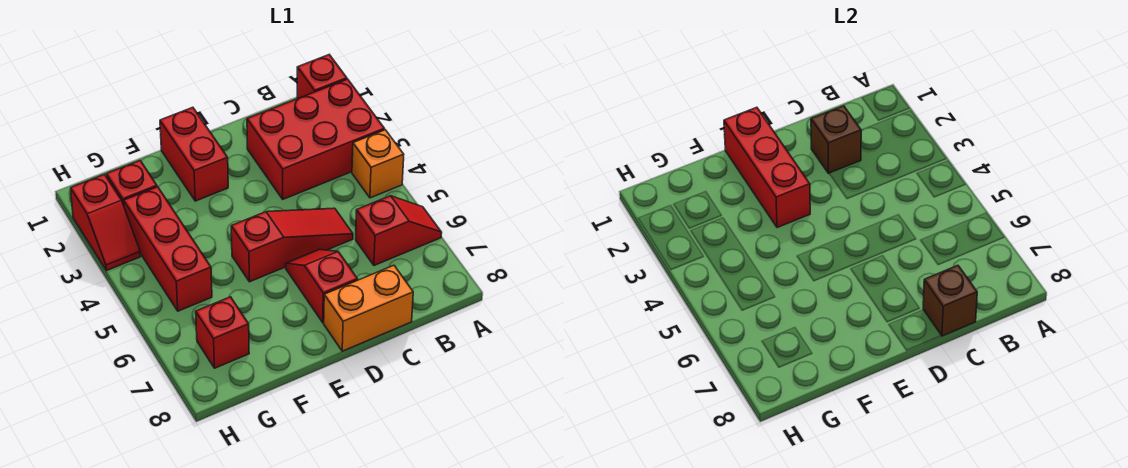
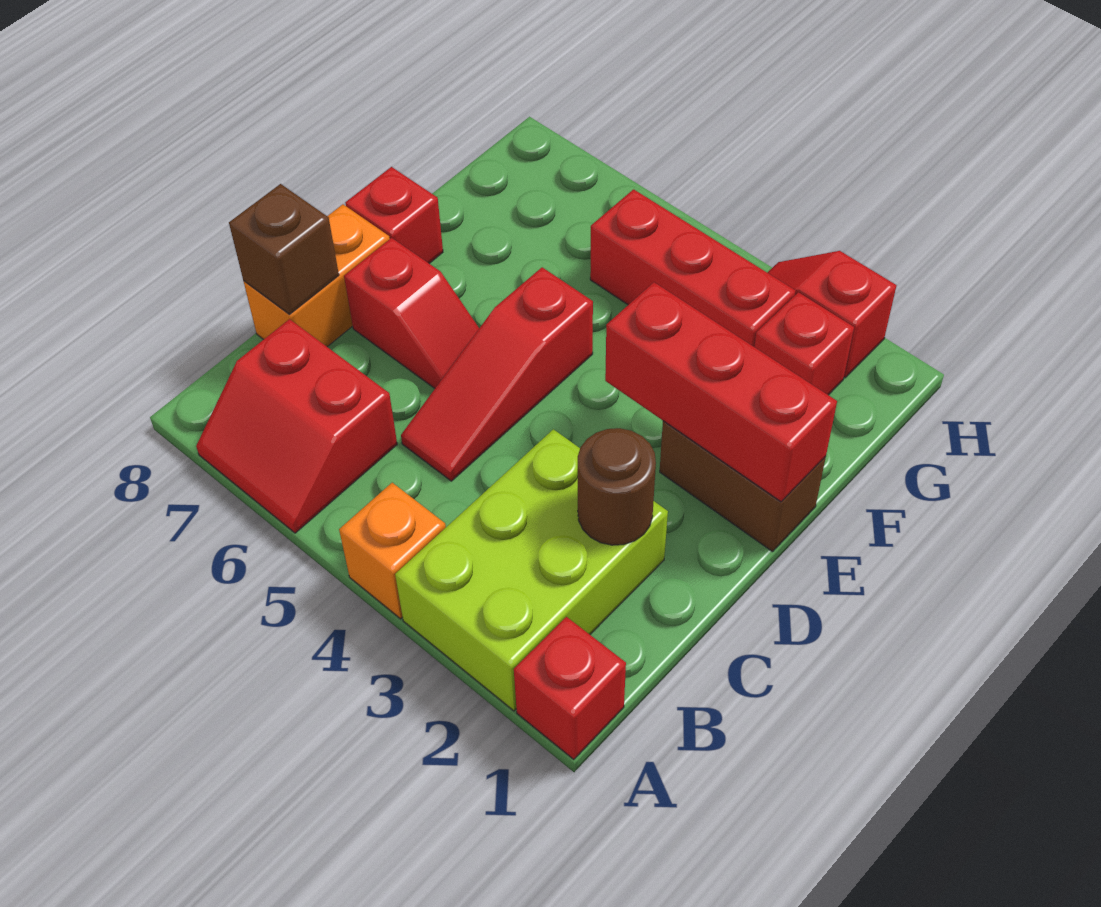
red 2x3 brick [247,79,385,199] -> lime 2x3 brick [395,429,668,711]
red 1x2 slope [356,196,442,266] -> red 2x2 slope [196,319,397,533]
brown 1x1 brick [811,106,861,173] -> brown 1x1 round brick [578,428,656,545]
red 1x2 brick [160,107,228,201] -> brown 1x2 brick [660,421,826,552]
red 1x1 brick [196,297,249,368] -> red 1x1 brick moved to [345,167,443,263]

